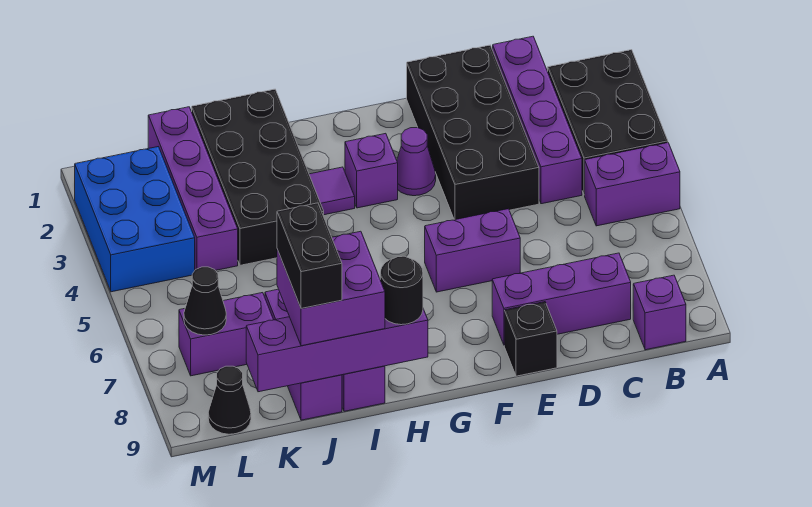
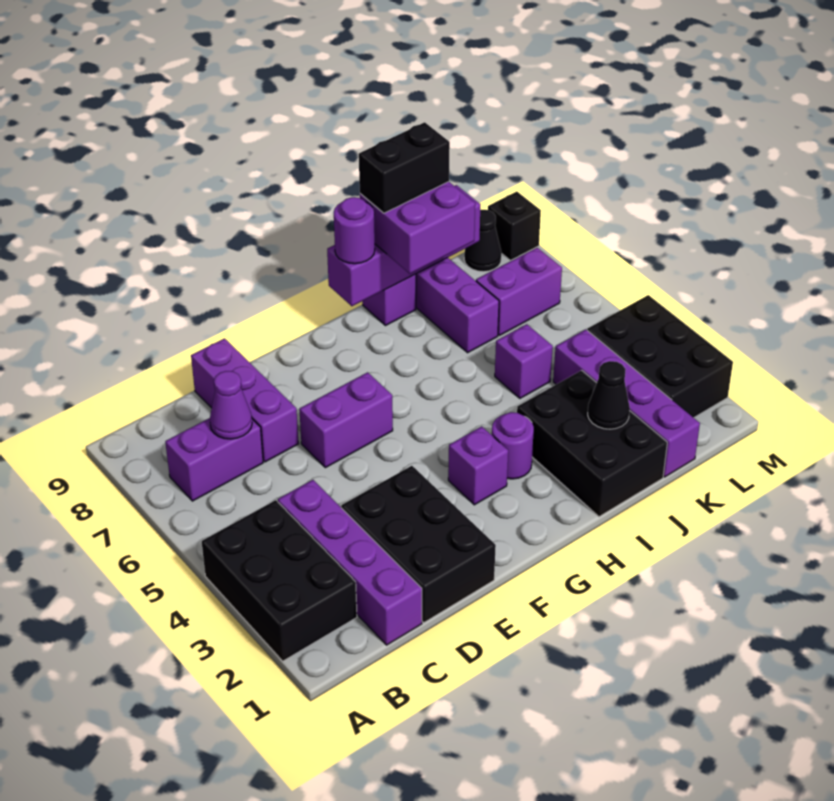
purple 1x2 brick [585,143,680,226] -> purple 1x2 brick moved to [165,418,263,501]
purple 1x1 brick [633,275,686,350] -> purple 1x1 brick moved to [495,324,553,398]
purple 1x3 brick [492,253,631,344] -> purple 1x3 brick turned to [191,339,299,462]
black 2x4 brick [407,45,539,220] -> black 2x3 brick [341,466,496,623]
black 1x1 brick [504,302,557,376] -> black 1x1 brick moved to [488,192,541,260]
purple 1x1 cone [397,128,436,196] -> purple 1x1 cone moved to [210,371,252,439]
purple 1x1 tile [309,167,355,215] -> purple 1x1 round brick [492,412,534,479]
black 1x1 round brick [380,256,423,325] -> purple 1x1 round brick [334,197,375,264]
black 2x4 brick [192,89,324,265] -> black 2x3 brick [517,370,667,517]
black 1x2 brick [277,203,342,308] -> black 1x2 brick turned to [359,122,450,213]
blue 2x3 brick [75,147,195,292] -> black 2x3 brick [587,295,733,418]
black 1x1 cone [184,267,226,335] -> black 1x1 cone moved to [588,361,630,429]

